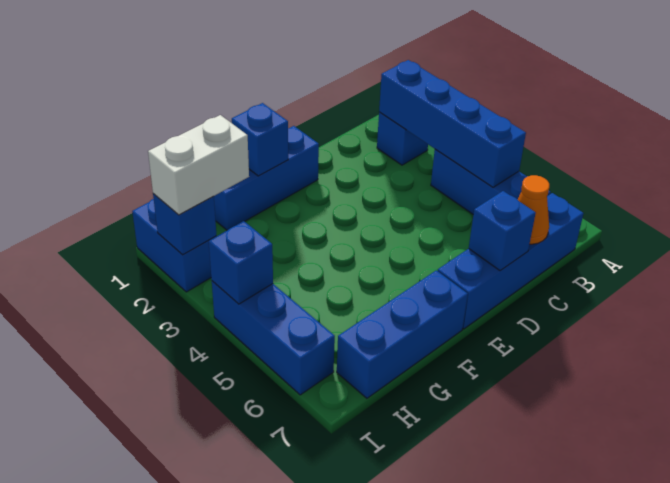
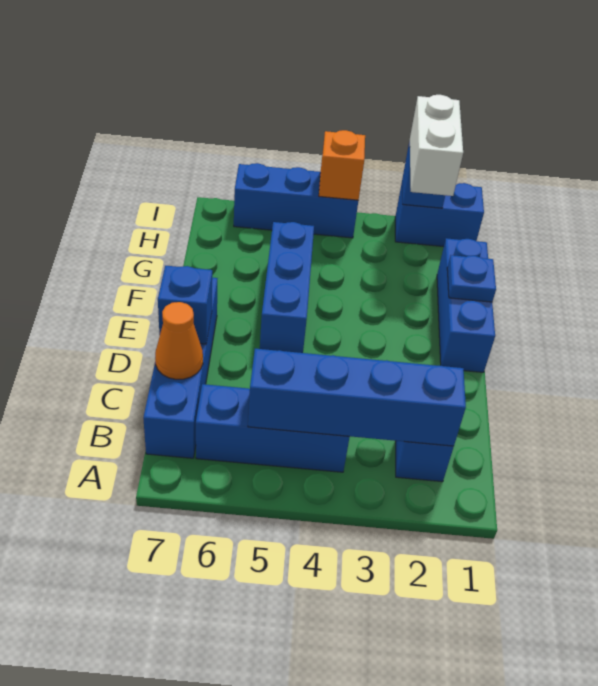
blue 1x1 brick [232,103,288,176] -> blue 1x1 plate [447,255,496,302]
blue 1x3 brick [337,270,468,398] -> blue 1x3 brick moved to [260,222,314,353]
blue 1x1 brick [209,221,273,304] -> orange 1x1 brick [319,130,365,200]

